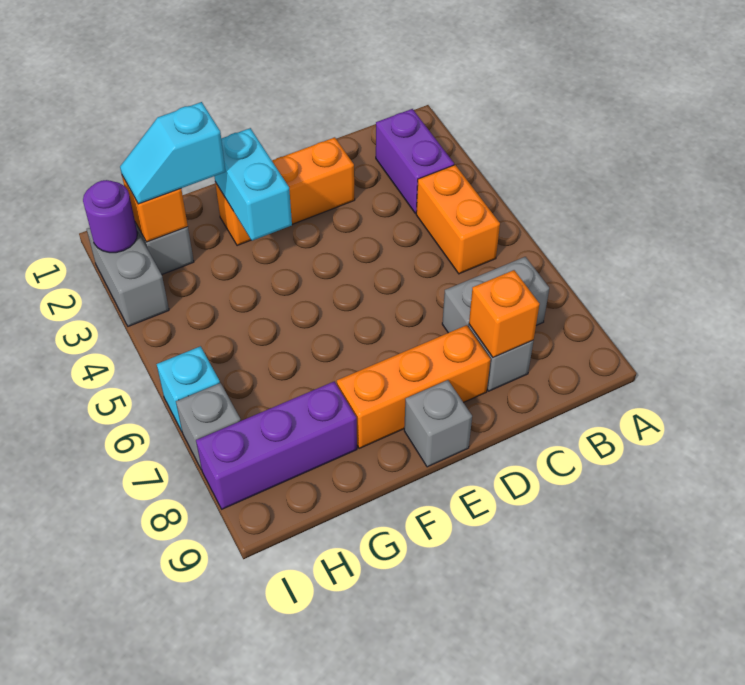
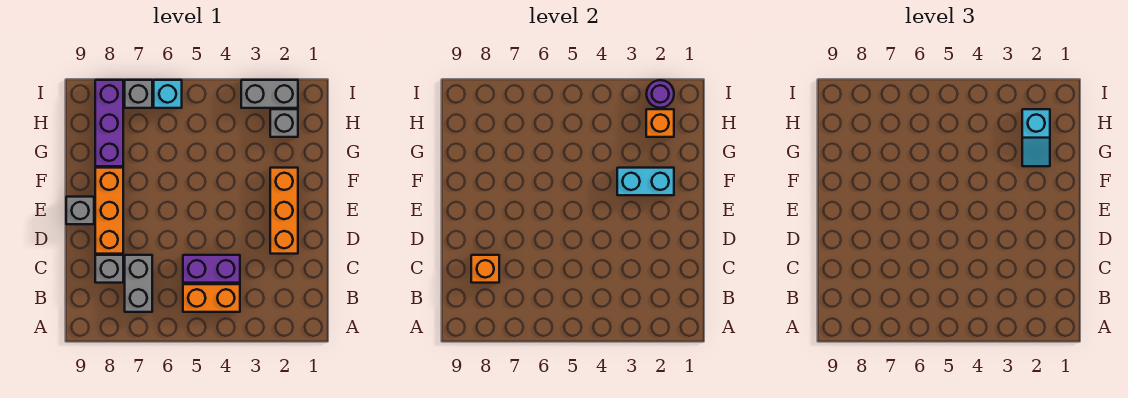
purple 1x2 brick [376,109,454,213] -> purple 1x2 brick moved to [183,255,240,283]
cyan 1x2 slope [120,102,226,204] -> cyan 1x2 slope turned to [1022,109,1050,166]

